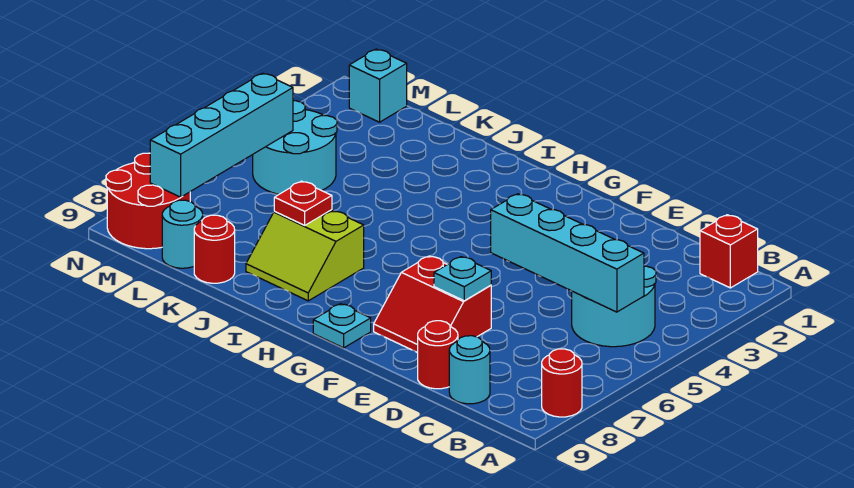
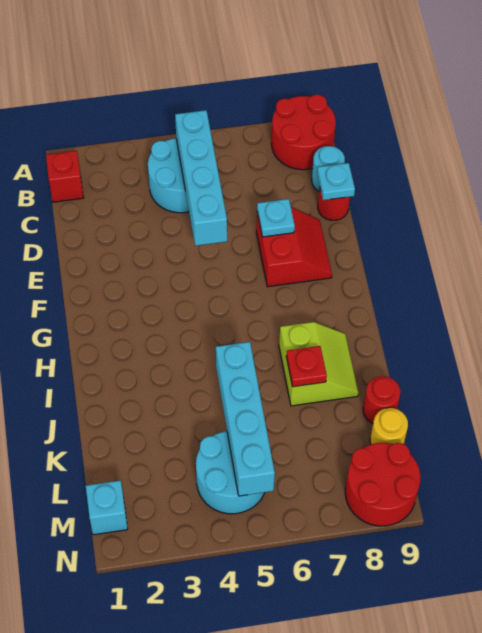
red 1x1 round brick [542,349,582,417] -> red 2x2 round brick [271,95,336,170]
cyan 1x1 plate [313,304,371,348] -> cyan 1x1 plate moved to [317,163,355,200]
cyan 1x1 round brick [162,200,203,268] -> yellow 1x1 round brick [370,408,408,444]
cyan 1x4 brick [150,73,293,197] -> cyan 1x4 brick turned to [216,342,275,496]

